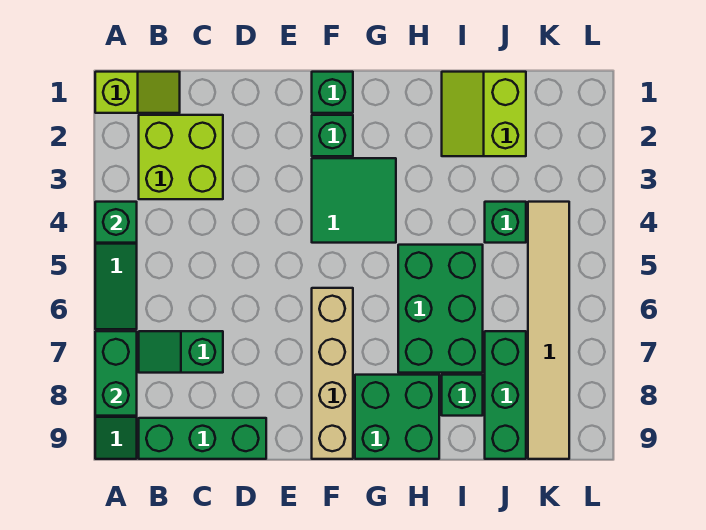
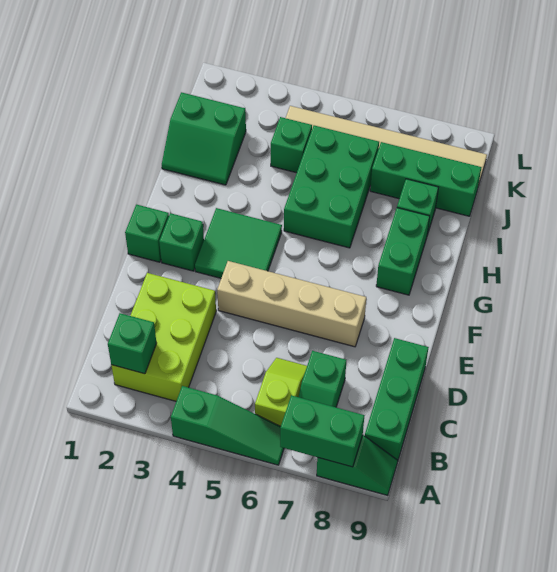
lime 1x2 slope [95,72,180,113] -> lime 1x2 slope moved to [255,358,307,426]
green 1x1 brick [95,202,137,243] -> green 1x1 brick moved to [108,313,157,374]
lime 2x2 brick [139,115,223,199] -> lime 2x3 brick [111,273,216,401]
tan 1x4 brick [312,288,353,459] -> tan 1x4 brick moved to [217,261,366,347]
green 2x2 brick [355,375,439,459] -> green 1x2 brick [376,208,430,295]
green 2x3 brick [398,245,483,373] -> green 2x3 brick turned to [284,125,379,248]
lime 2x2 slope [442,72,526,156] -> green 2x2 slope [162,92,246,185]

